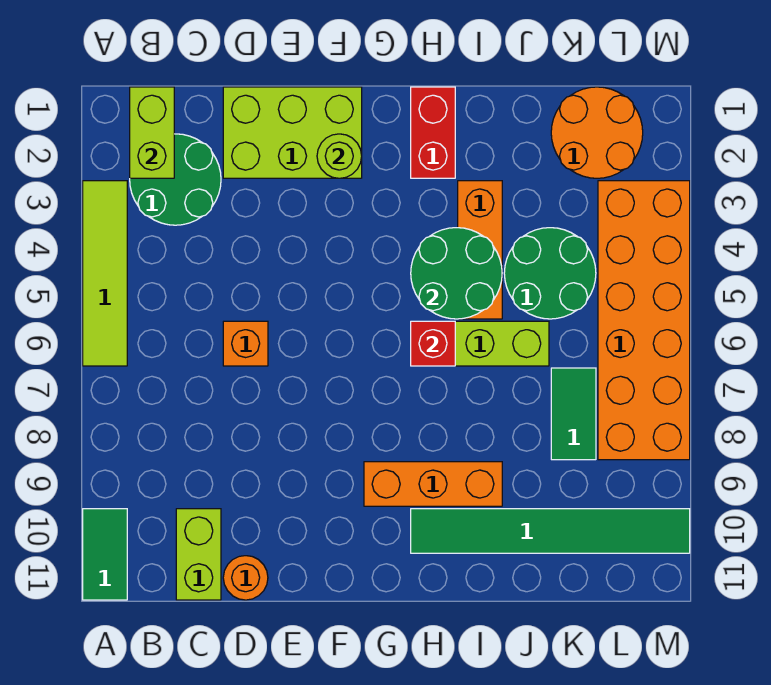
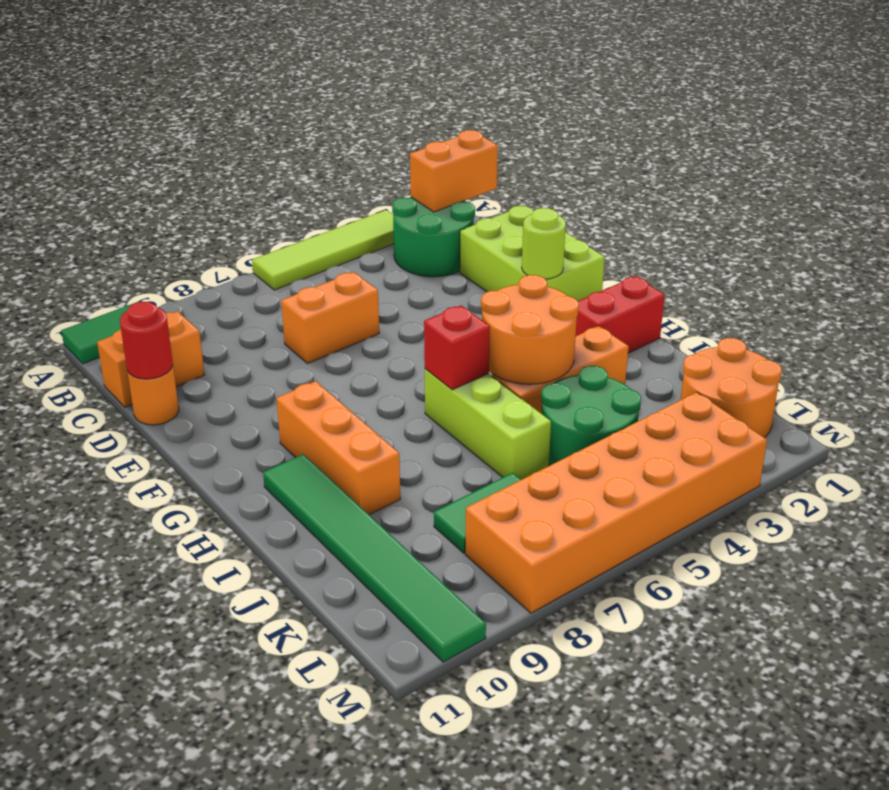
lime 1x2 brick [130,87,174,178] -> orange 1x2 brick [410,130,498,212]
lime 1x2 brick [176,509,221,600] -> orange 1x2 brick [97,311,204,407]
orange 1x1 brick [223,321,268,366] -> orange 1x2 brick [281,272,379,363]
none -> red 1x1 round brick [120,302,173,379]
green 2x2 round brick [411,228,502,319] -> orange 2x2 round brick [481,275,579,384]

